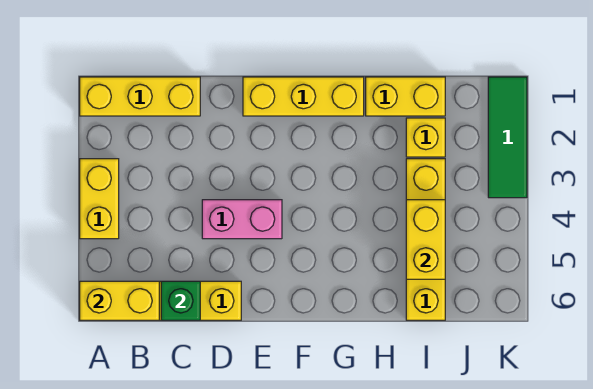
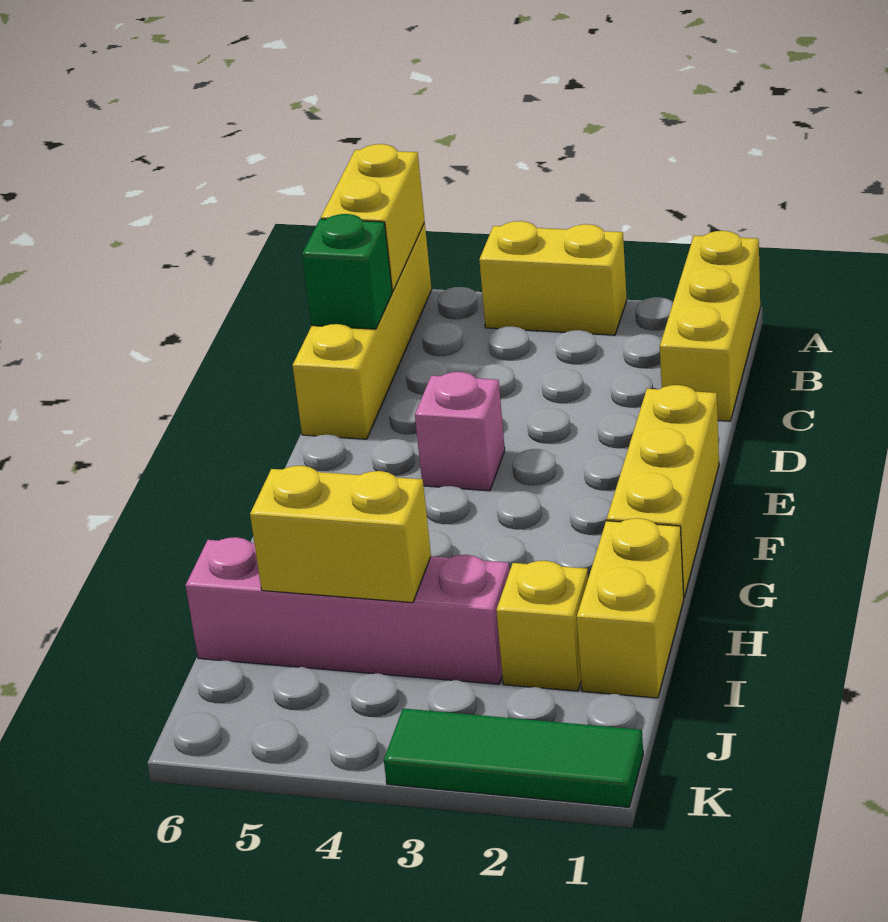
pink 1x2 brick [202,200,282,239] -> pink 1x1 brick [415,372,505,491]
yellow 1x4 brick [406,159,445,320] -> pink 1x4 brick [186,537,510,684]

